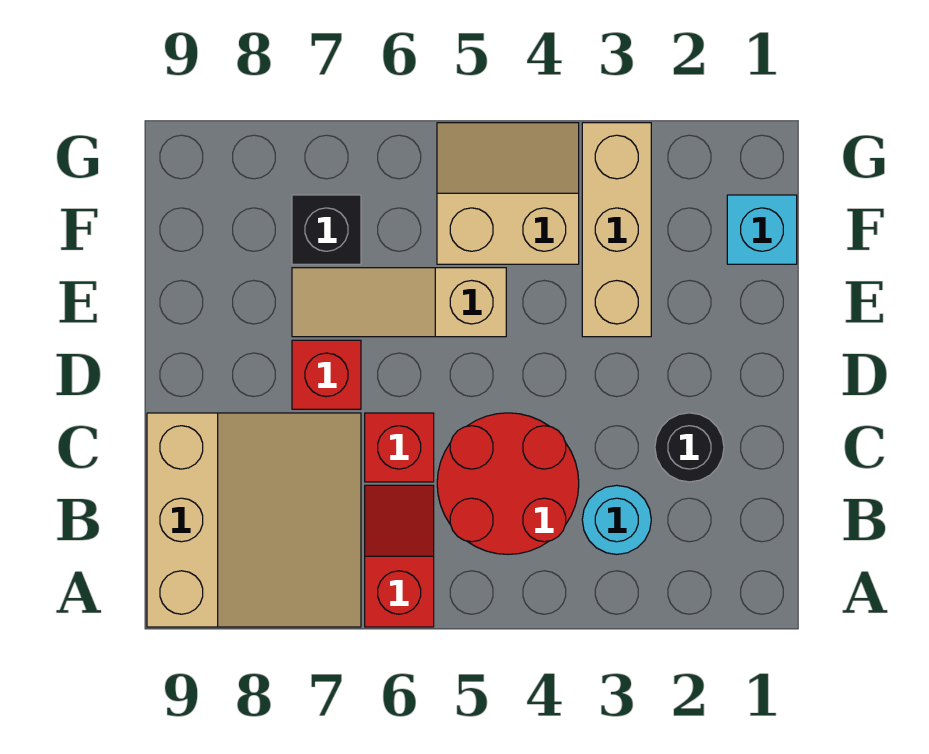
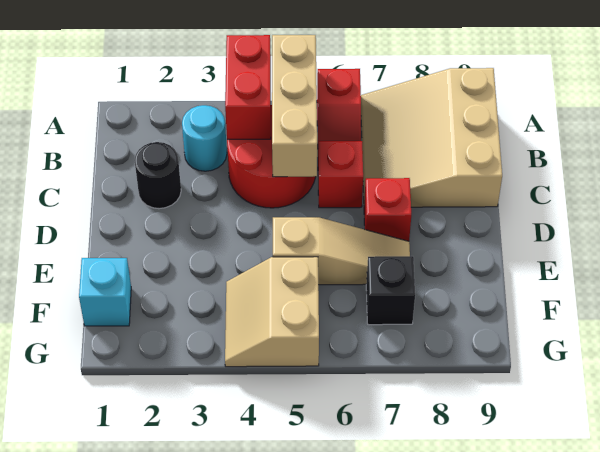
none -> red 1x2 brick [225,35,271,139]
tan 1x3 brick [582,123,651,337] -> tan 1x3 brick moved to [272,35,317,177]
tan 2x2 slope [437,123,579,264] -> tan 2x2 slope turned to [225,257,319,367]

